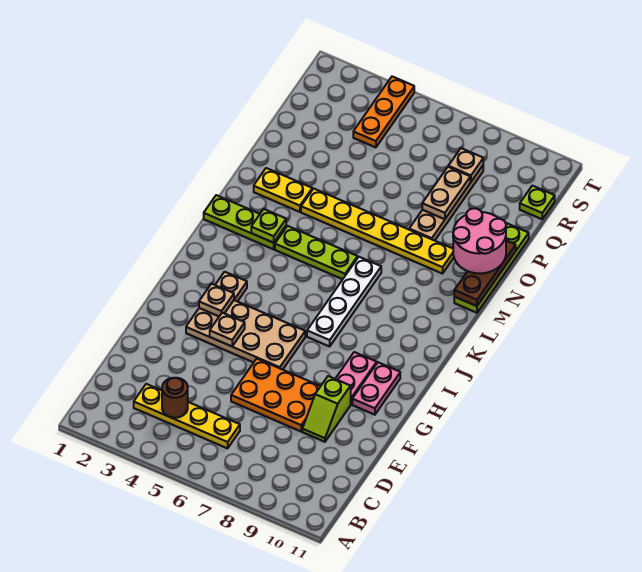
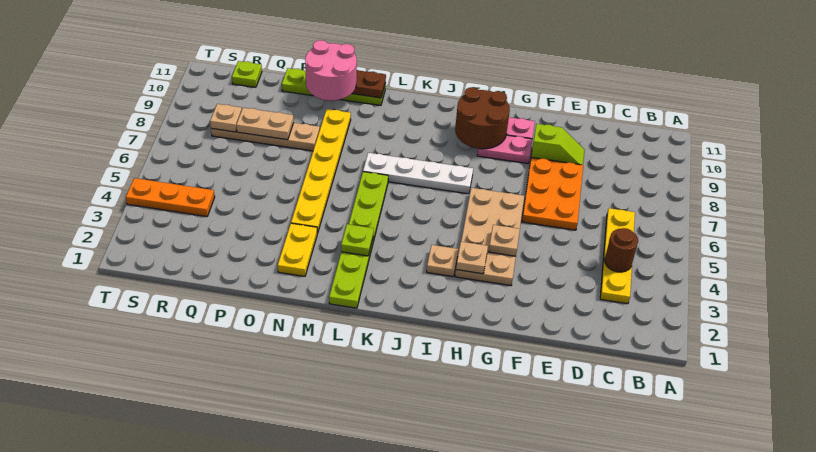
none -> brown 2x2 round brick [455,87,510,149]

